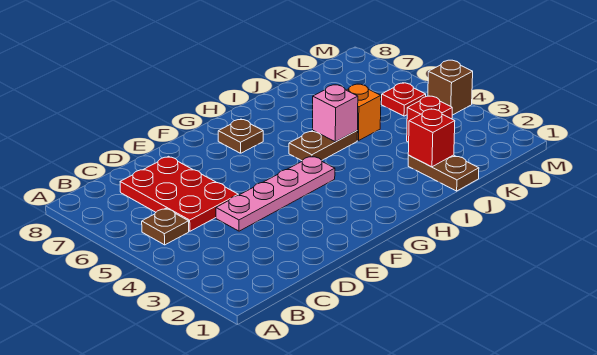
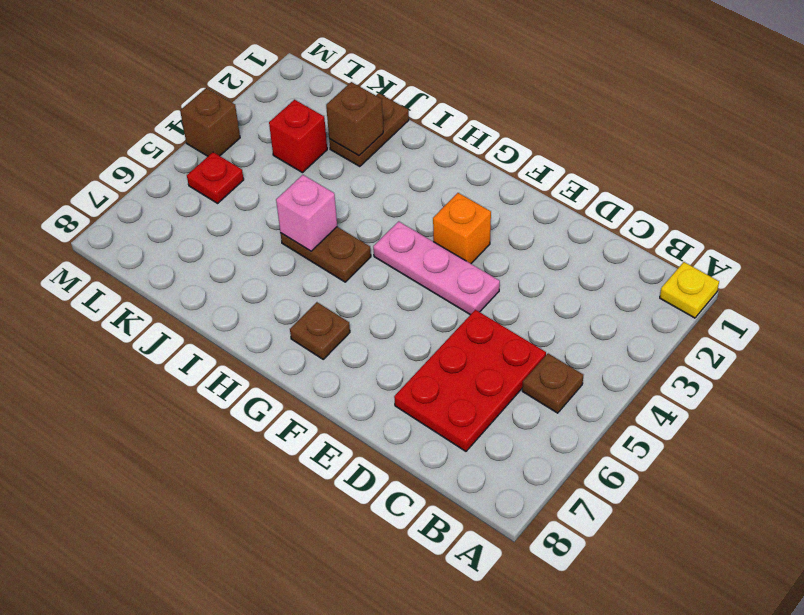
none -> yellow 1x1 plate [660,262,719,318]
pink 1x4 plate [216,156,335,231] -> pink 1x3 plate [373,221,500,315]
red 1x1 brick [408,109,455,167] -> brown 1x1 brick [326,82,383,156]
orange 1x1 brick [347,84,381,141] -> orange 1x1 brick moved to [433,193,491,264]

